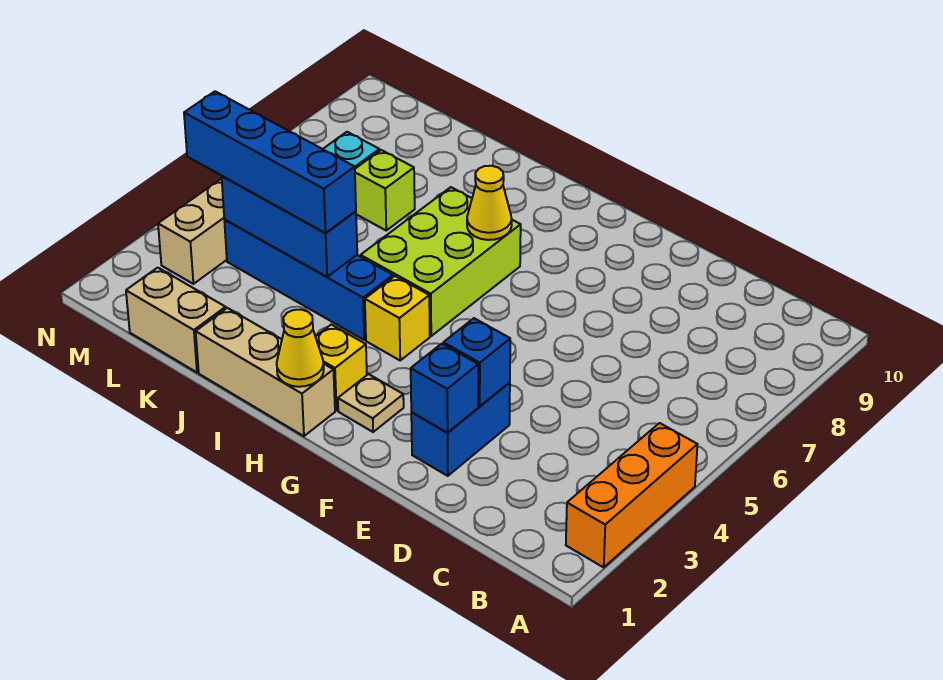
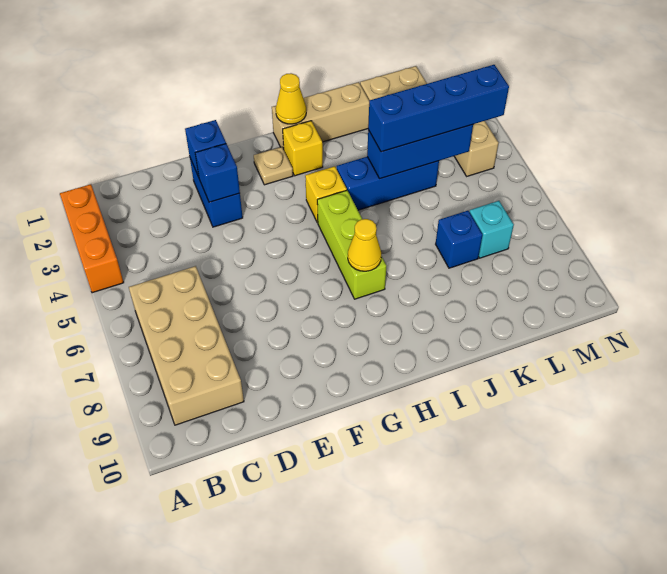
none -> tan 2x4 brick [129,266,244,425]
lime 2x3 brick [361,187,521,336] -> lime 1x3 brick [317,190,386,299]
blue 1x4 brick [224,219,393,340] -> blue 1x3 brick [337,157,439,210]
lime 1x1 brick [355,150,415,230] -> blue 1x1 brick [436,211,482,268]

